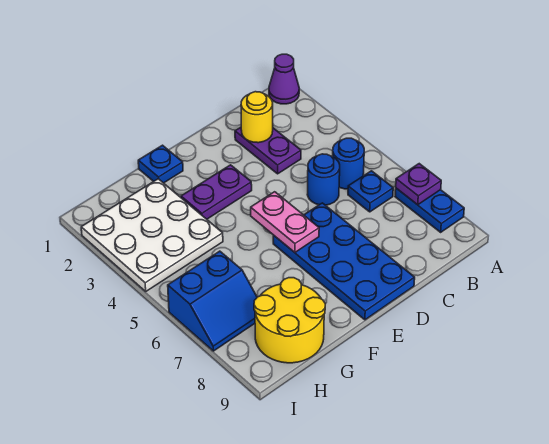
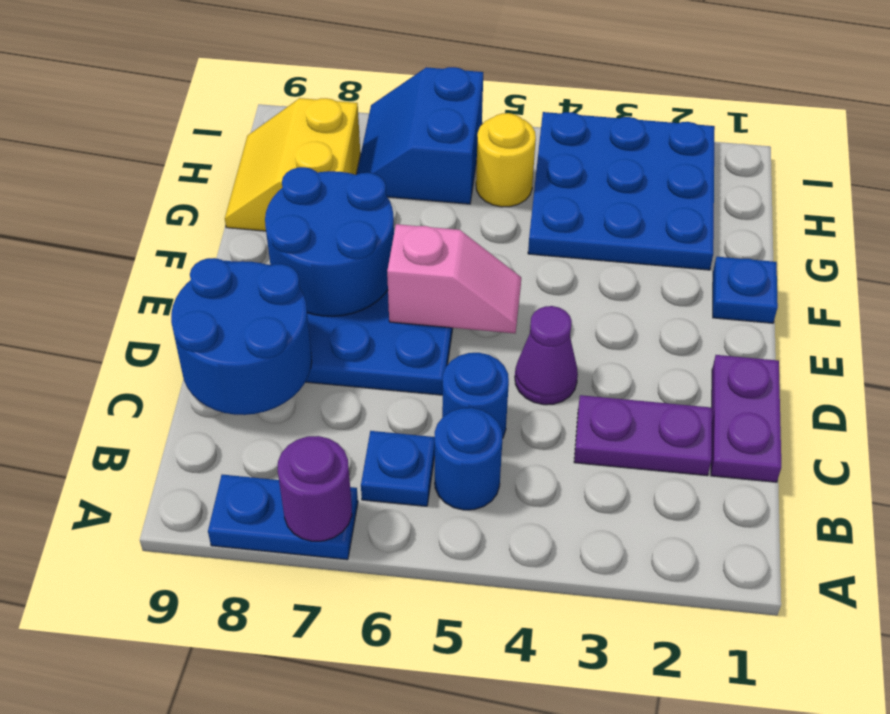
purple 1x1 cone [269,54,299,104] -> purple 1x1 cone moved to [515,306,578,405]
purple 1x1 plate [396,164,441,205] -> purple 1x1 round brick [278,436,352,541]
yellow 1x1 round brick [241,92,273,143] -> yellow 1x1 round brick moved to [476,113,536,207]
none -> blue 2x2 round brick [171,258,312,415]
purple 1x2 plate [181,165,252,219] -> purple 1x2 plate moved to [711,355,781,482]
pink 1x2 plate [251,192,319,252] -> pink 1x2 slope [387,224,521,333]
none -> blue 2x2 round brick [265,167,394,316]
white 3x3 plate [81,179,223,291] -> blue 3x3 plate [528,112,715,270]
yellow 2x2 round brick [254,278,325,363] -> yellow 2x2 slope [225,98,360,231]

